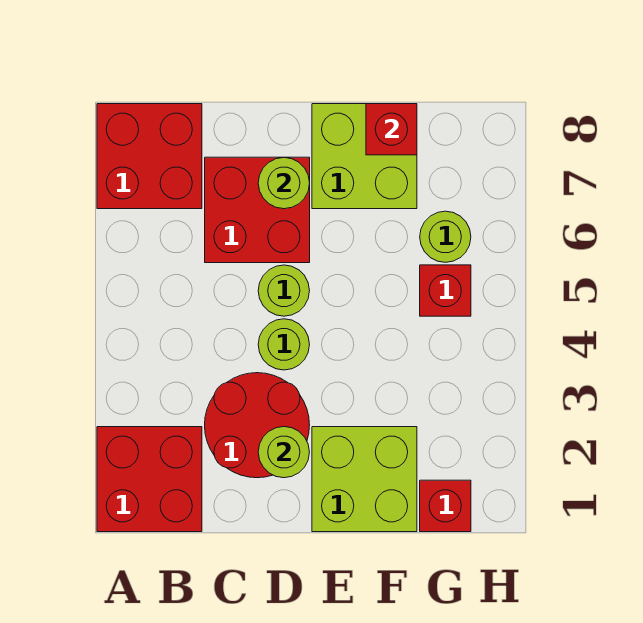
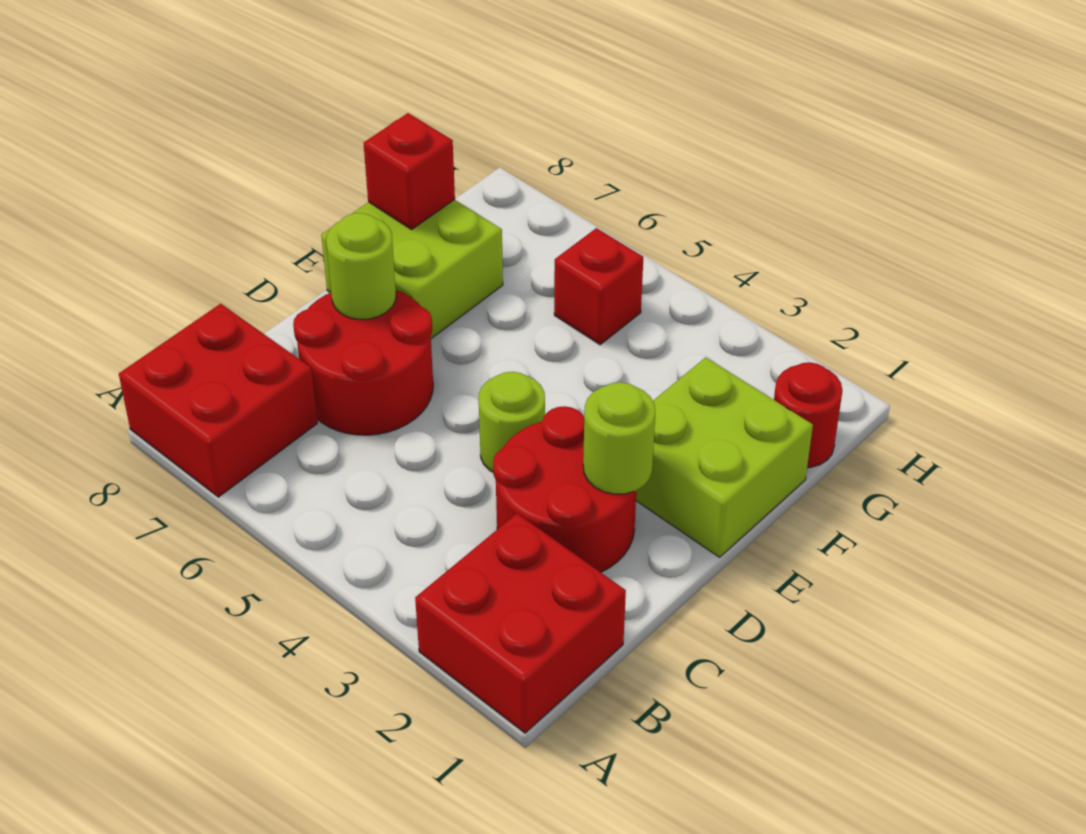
red 2x2 brick [205,157,310,263] -> red 2x2 round brick [293,290,433,435]
lime 1x1 round brick [258,265,310,316] -> none
red 1x1 brick [420,480,471,532] -> red 1x1 round brick [774,362,843,468]
lime 1x1 round brick [420,211,471,262] -> none

